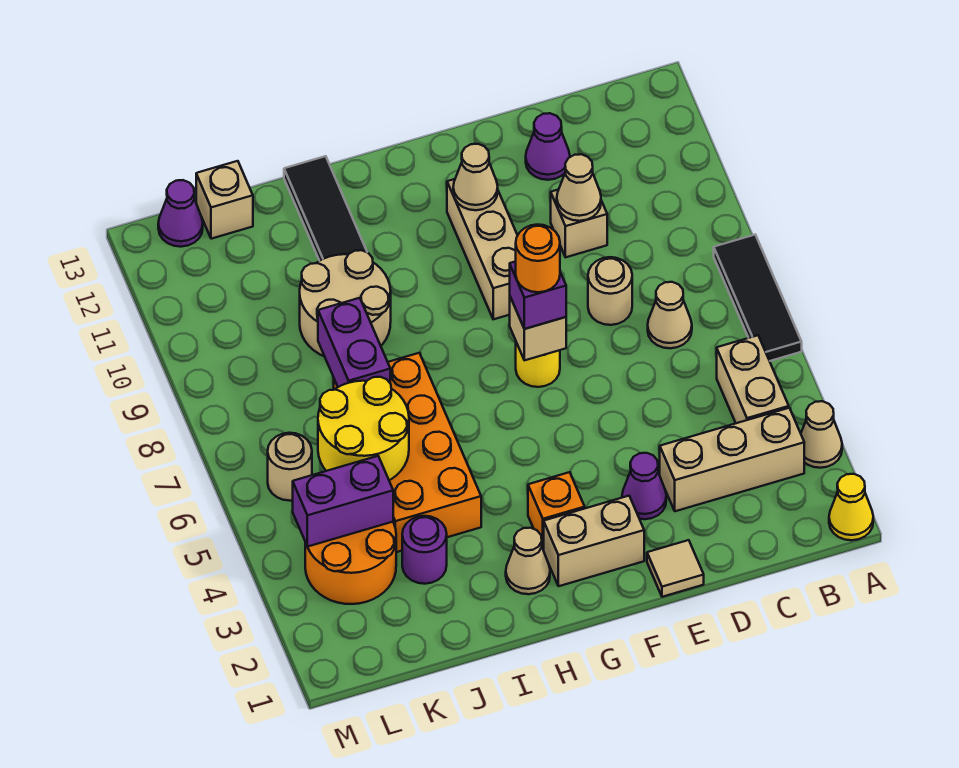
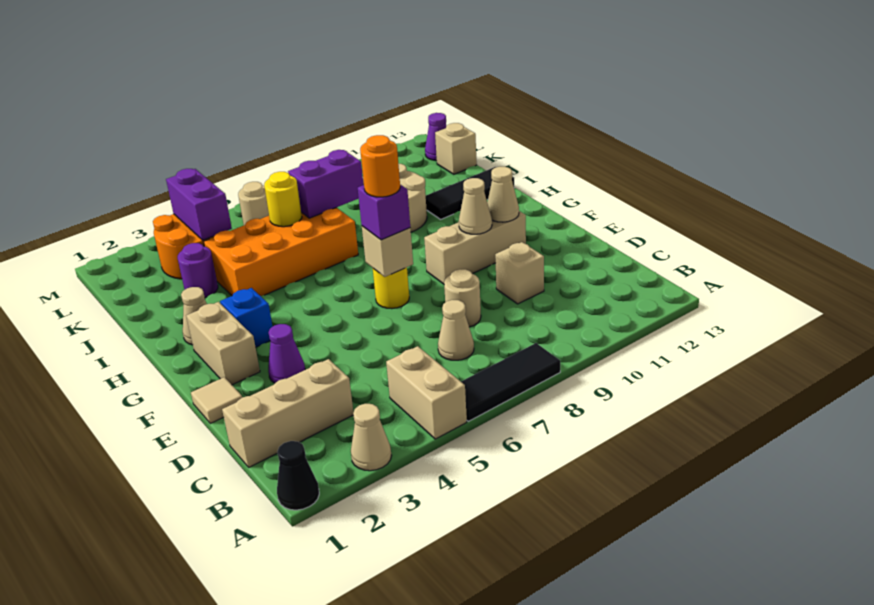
yellow 1x1 cone [829,474,873,540] -> black 1x1 cone [277,441,319,510]
tan 1x3 brick [660,408,804,511] -> tan 1x3 brick turned to [222,359,354,467]
tan 1x2 brick [717,335,789,423] -> tan 1x2 brick turned to [386,346,467,439]
tan 1x1 cone [557,154,601,221] -> tan 1x1 cone moved to [459,178,492,234]
purple 1x1 cone [526,113,570,180] -> none
orange 1x1 brick [528,472,585,550] -> blue 1x1 brick [220,288,273,347]
yellow 2x2 round brick [318,377,409,480] -> yellow 1x1 round brick [264,172,302,227]

